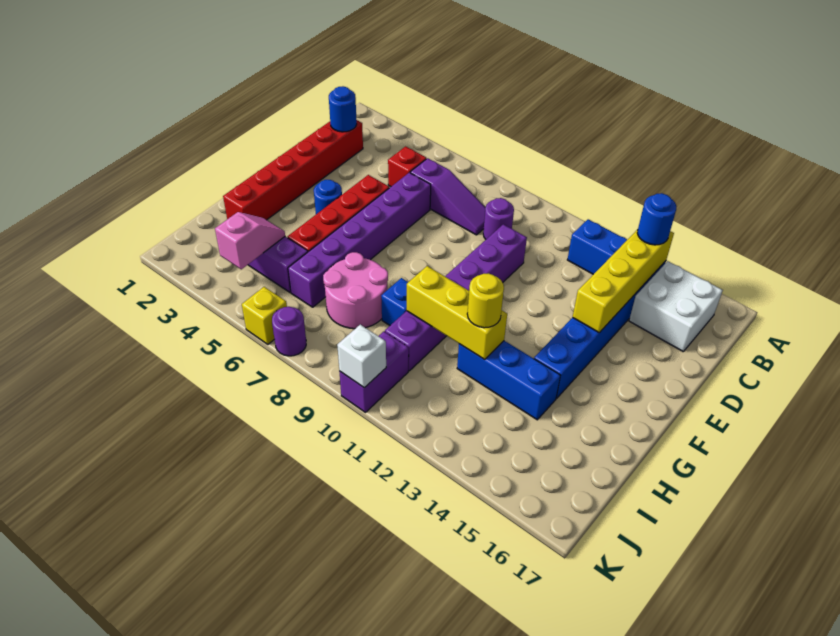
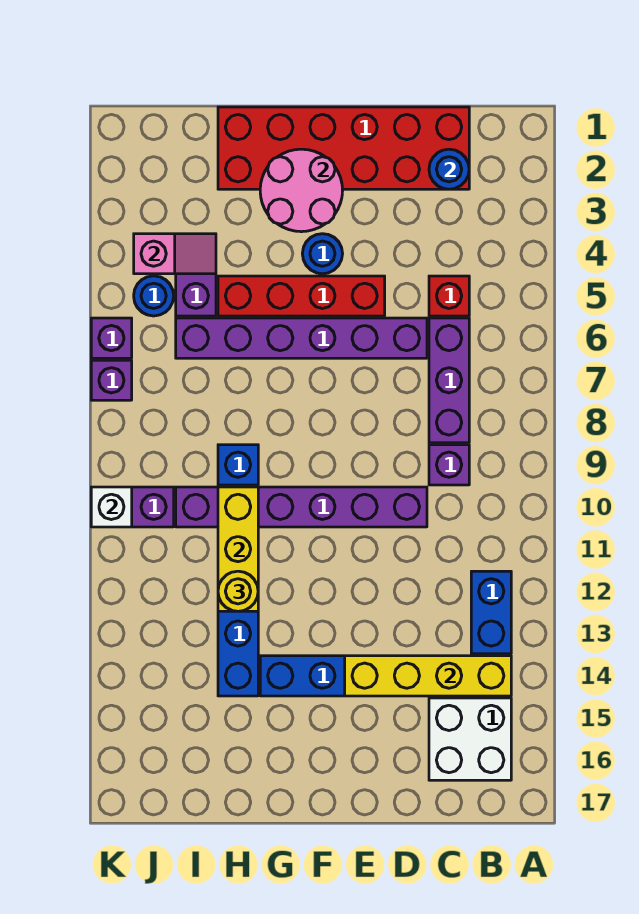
blue 1x1 round brick [637,193,677,245] -> blue 1x1 round brick moved to [134,276,174,316]
red 1x6 brick [223,120,363,220] -> red 2x6 brick [218,107,469,189]
purple 1x3 slope [410,158,486,235] -> purple 1x3 brick [429,318,469,443]
purple 1x1 round brick [483,198,514,239] -> purple 1x1 brick [429,445,469,485]
pink 2x2 round brick [323,252,388,329] -> pink 2x2 round brick moved to [260,149,343,232]
yellow 1x1 brick [242,287,287,344] -> purple 1x1 brick [91,318,132,358]
purple 1x1 round brick [272,307,306,356] -> purple 1x1 brick [91,360,132,400]

